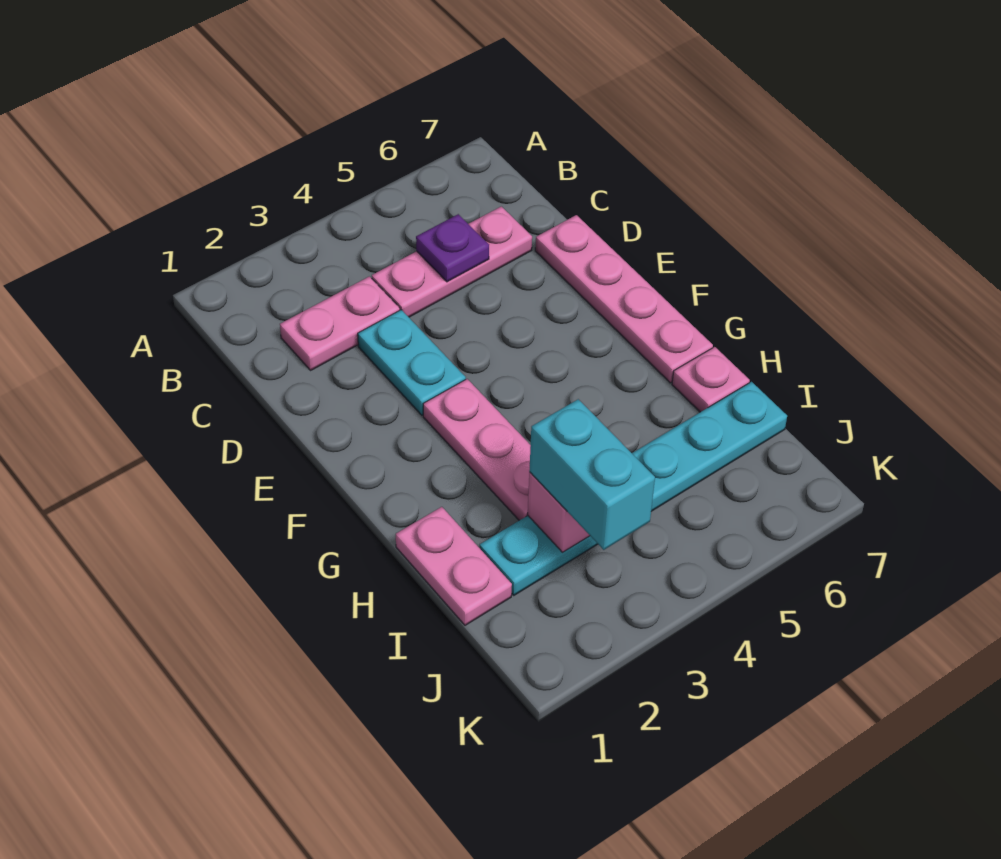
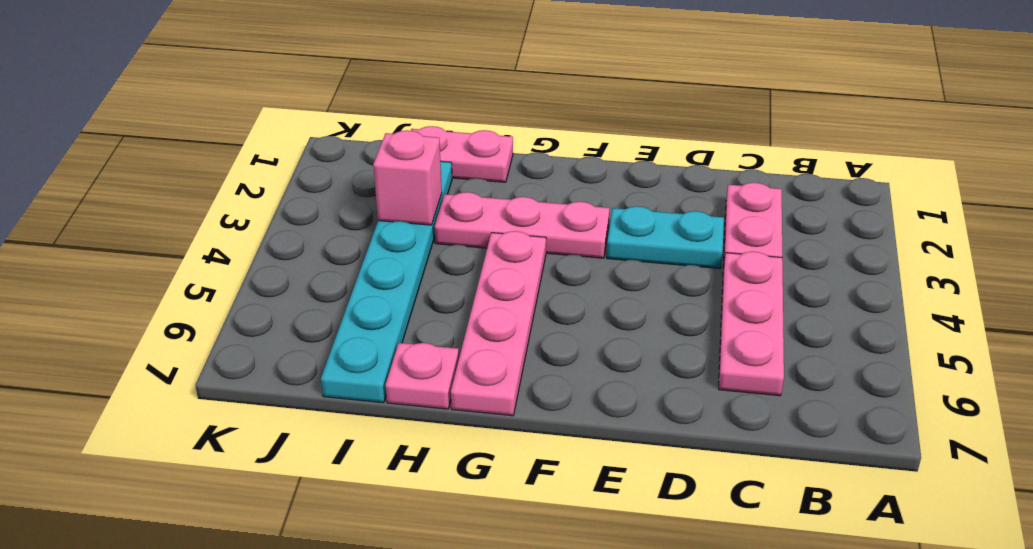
purple 1x1 plate [416,214,489,282] -> none
pink 1x4 plate [535,215,713,383] -> pink 1x4 plate turned to [451,231,546,416]
cyan 1x2 brick [529,399,655,550] -> none

